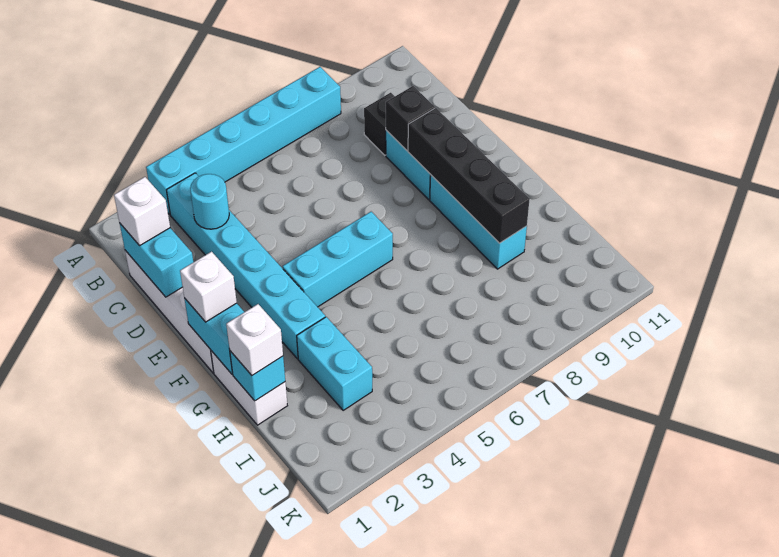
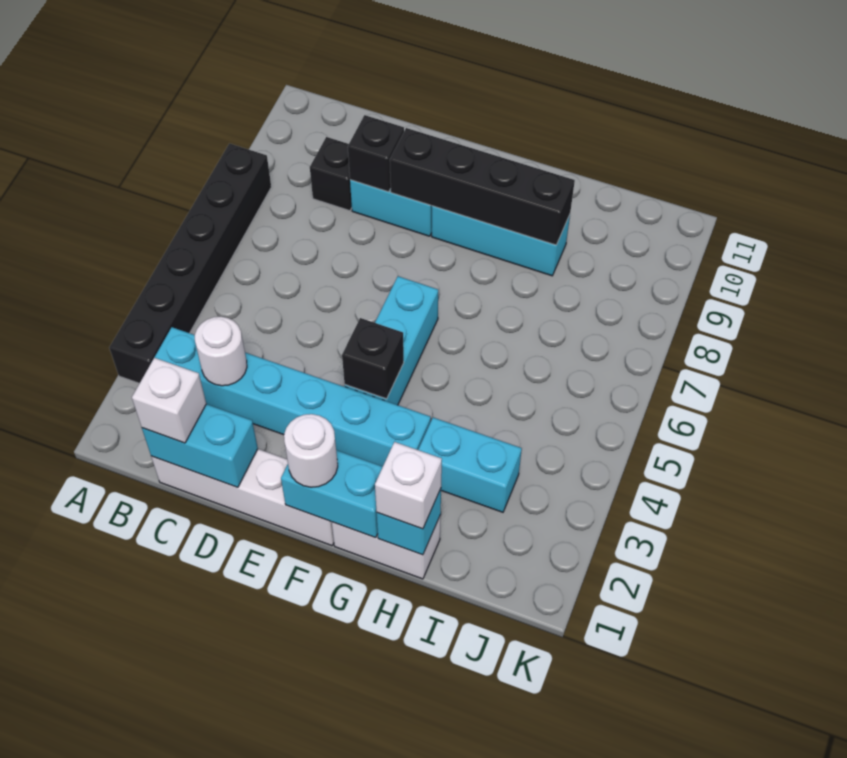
cyan 1x6 brick [146,67,341,214] -> black 1x6 brick [109,144,271,383]
cyan 1x1 round brick [190,174,229,229] -> white 1x1 round brick [195,317,247,386]
white 1x1 brick [180,252,237,322] -> white 1x1 round brick [284,414,338,487]
none -> black 1x1 brick [342,318,404,399]

